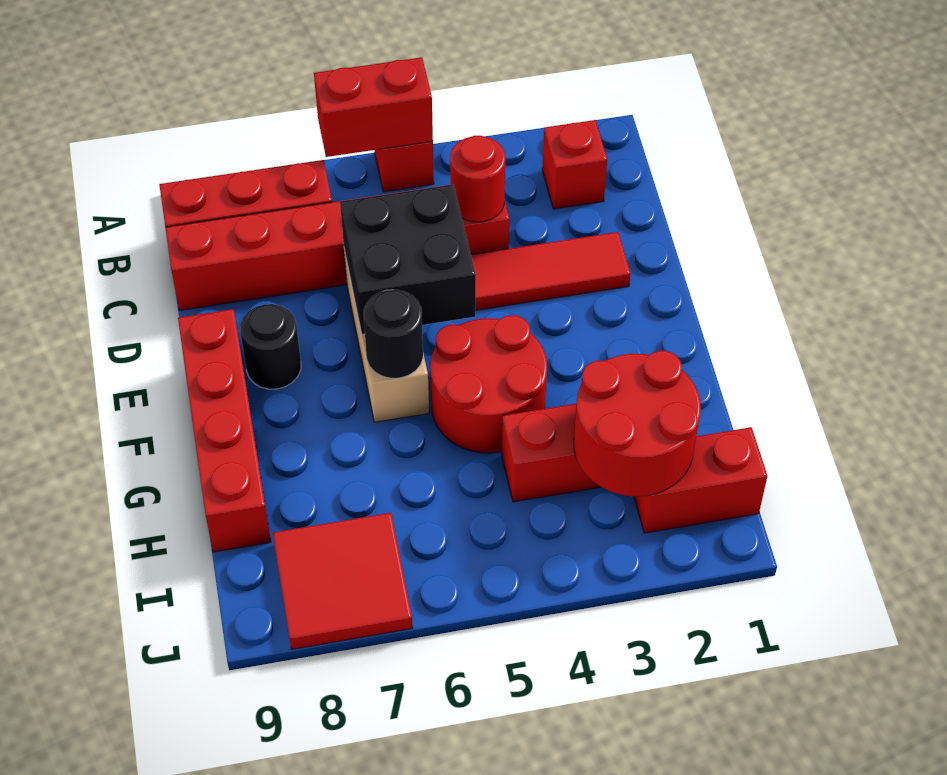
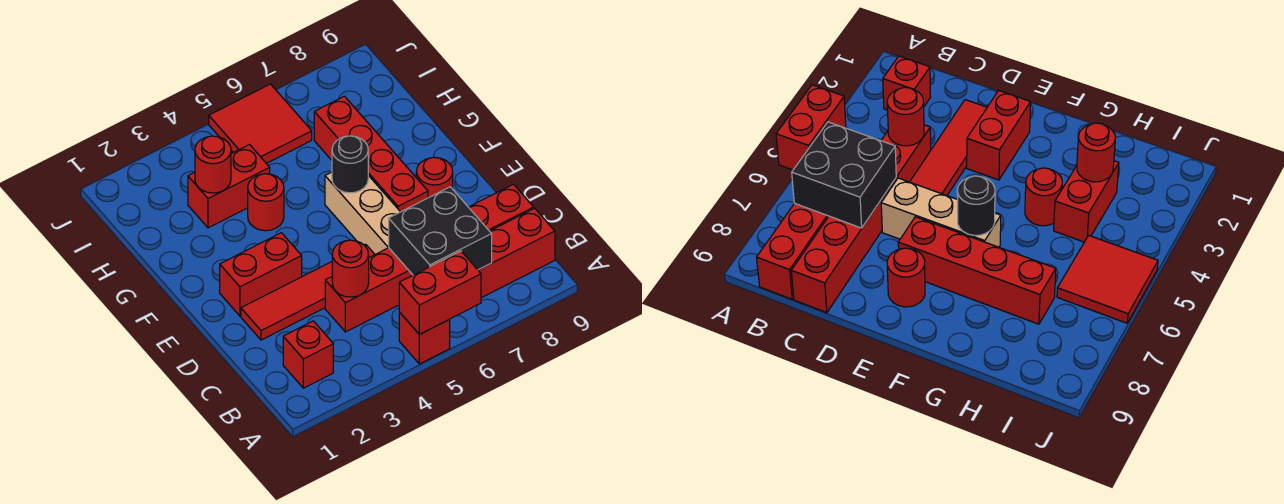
black 2x2 brick [340,185,476,334] -> black 2x2 brick moved to [389,187,492,275]
black 1x1 round brick [240,304,301,389] -> red 1x1 round brick [416,157,453,198]
red 1x4 brick [178,309,271,552] -> red 1x4 brick moved to [314,96,428,212]
red 2x2 round brick [430,315,547,453] -> red 1x1 round brick [248,174,284,231]
red 2x2 round brick [574,351,701,496] -> red 1x1 round brick [195,136,231,193]
red 1x2 brick [634,427,767,533] -> red 1x2 brick moved to [220,233,302,316]
red 2x2 tile [273,513,413,649] -> red 2x2 tile moved to [209,84,312,164]

